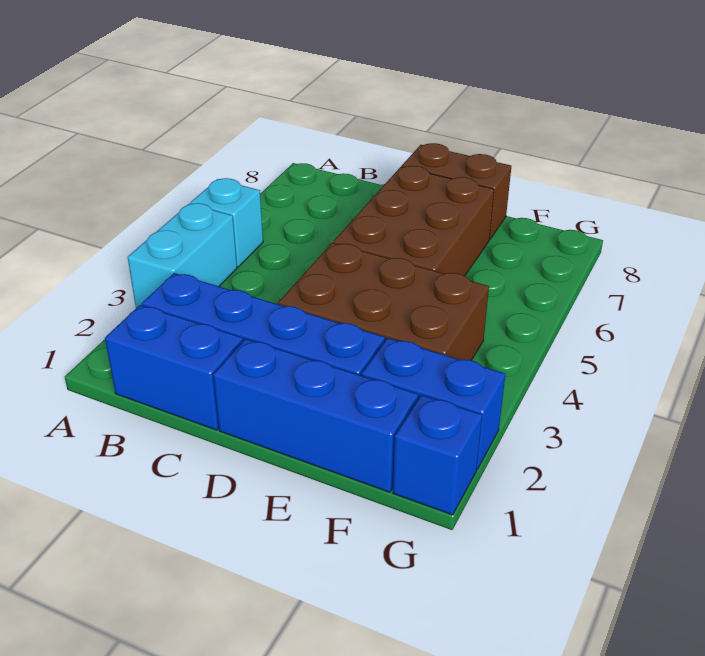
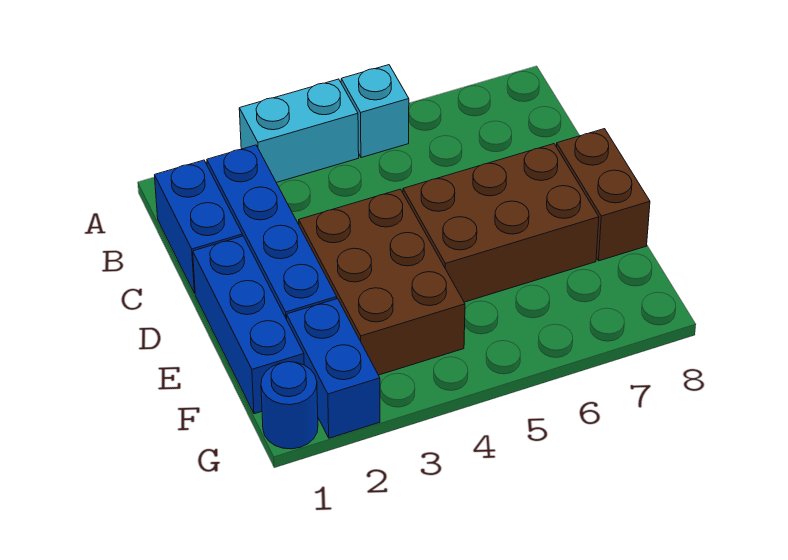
blue 1x1 brick [393,395,482,515] -> blue 1x1 round brick [261,362,318,449]

